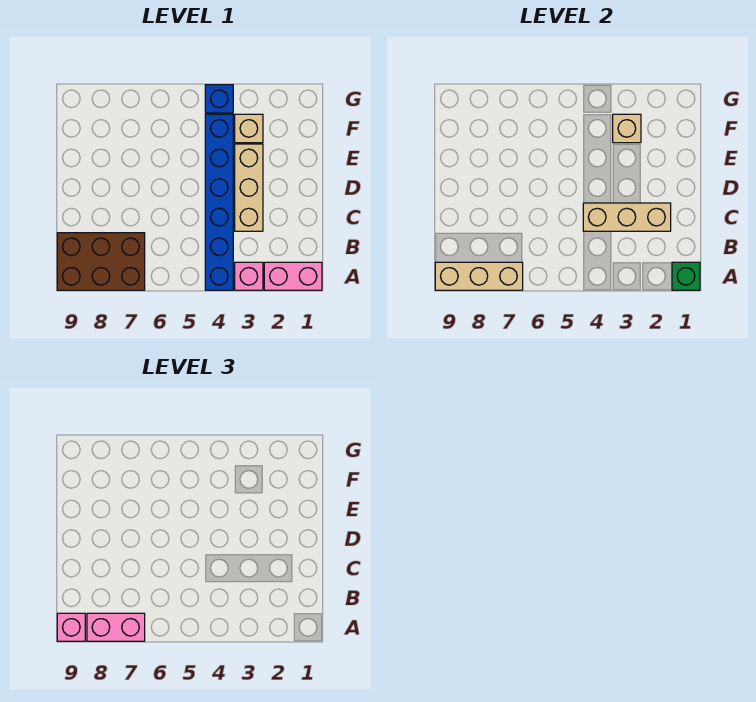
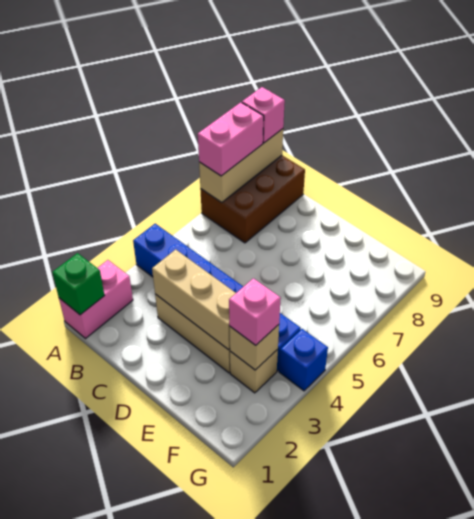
pink 1x1 brick [235,262,263,290] -> pink 1x1 brick moved to [229,278,281,345]
tan 1x3 brick [583,203,671,231] -> tan 1x3 brick turned to [152,249,236,350]

